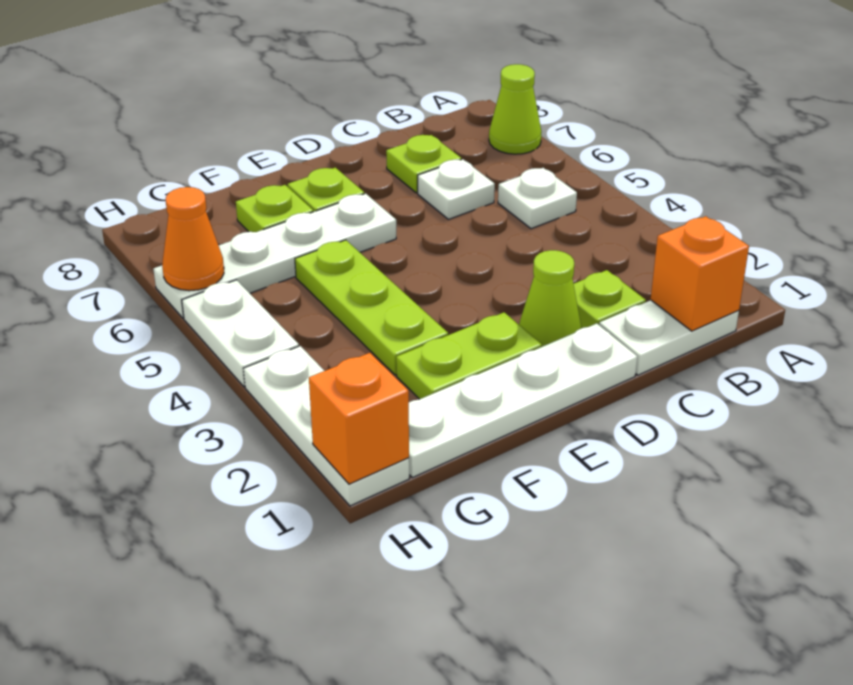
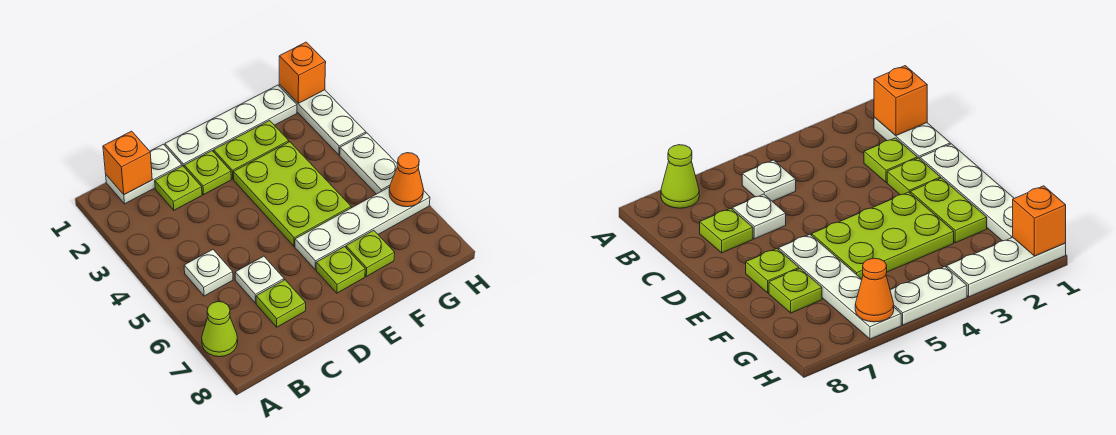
lime 1x1 cone [519,250,581,347] -> lime 1x1 plate [184,151,231,195]
lime 1x3 plate [295,240,448,375] -> lime 2x3 plate [233,142,351,246]

